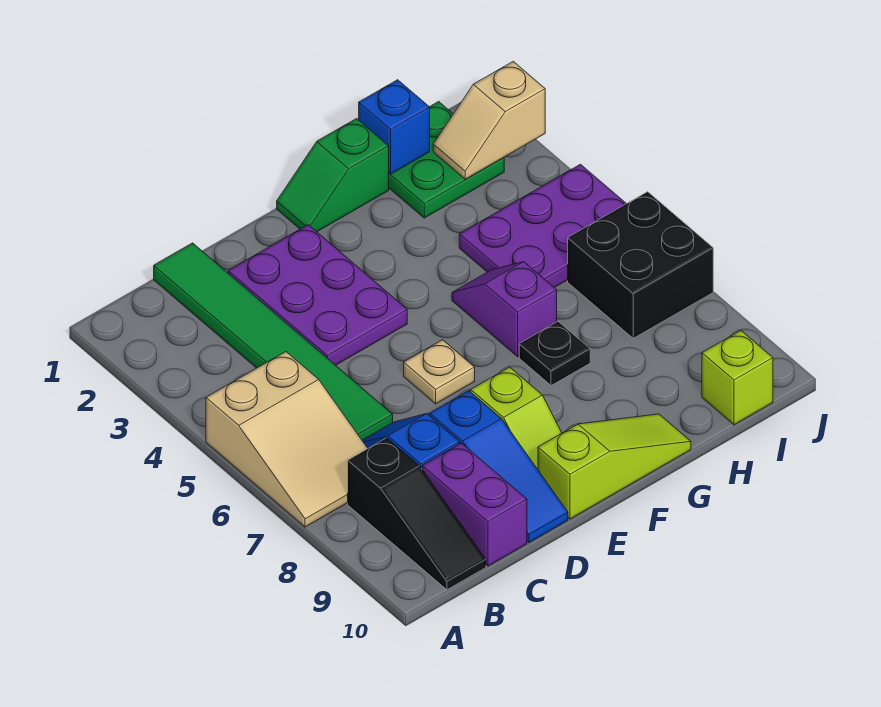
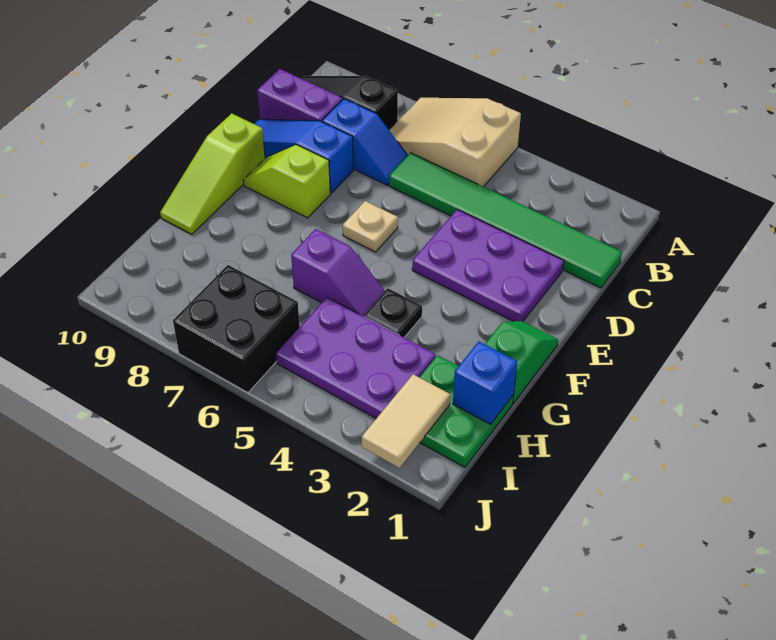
black 1x1 plate [519,321,590,386] -> black 1x1 plate moved to [364,288,422,337]
purple 2x3 plate [459,164,626,288] -> purple 2x3 plate turned to [276,297,436,418]
tan 1x2 slope [433,61,545,179] -> tan 1x2 tile [362,374,450,468]
lime 1x1 brick [702,331,773,425] -> none

